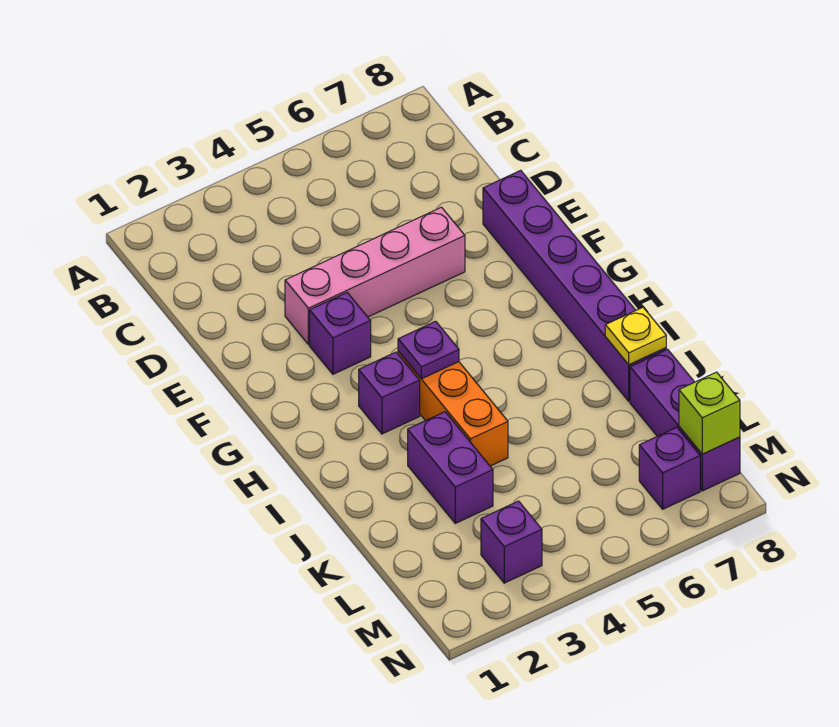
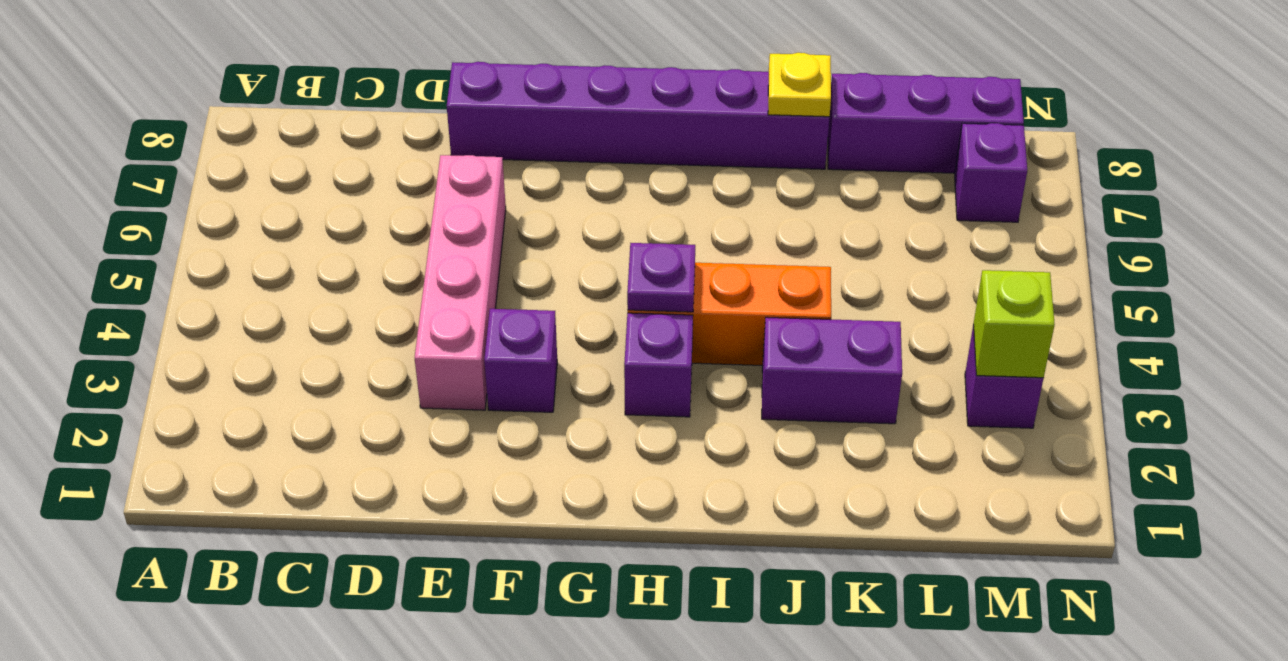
lime 1x1 brick [679,372,740,454] -> lime 1x1 brick moved to [973,270,1055,378]

